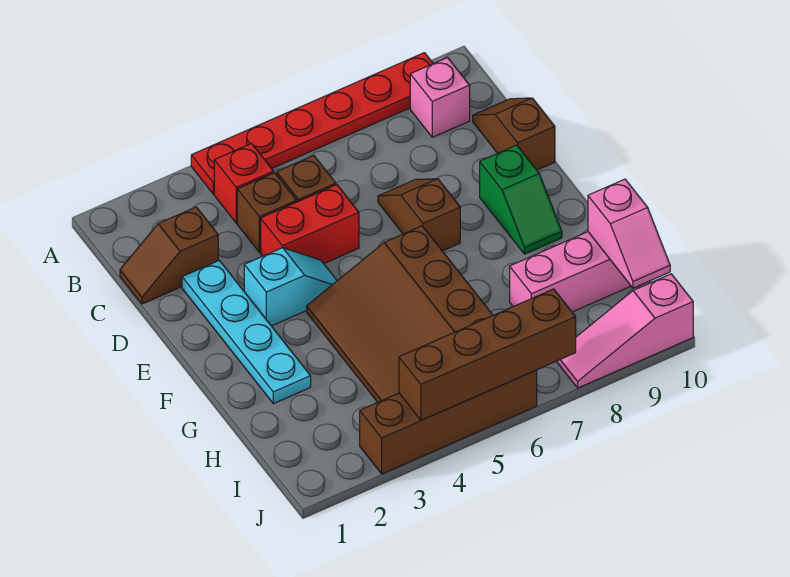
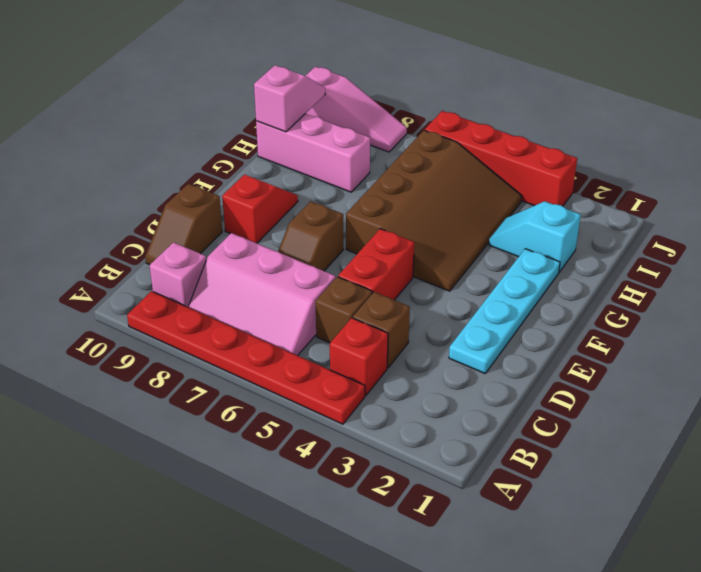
none -> pink 2x3 slope [188,233,335,356]
brown 1x2 slope [120,207,218,304] -> none
red 1x2 brick [261,185,359,264] -> red 1x2 brick turned to [338,229,414,300]
cyan 1x2 slope [244,248,337,326] -> cyan 1x2 slope moved to [489,201,581,272]
green 1x2 slope [480,145,562,254] -> red 1x2 slope [222,175,298,243]
brown 1x4 brick [360,370,537,474] -> red 1x4 brick [425,111,577,206]
brown 1x4 brick [399,289,576,420] -> none

